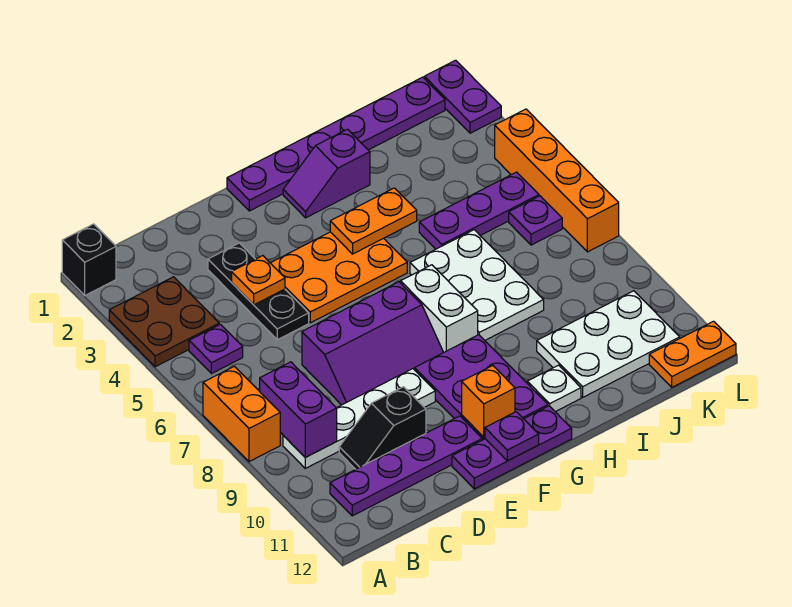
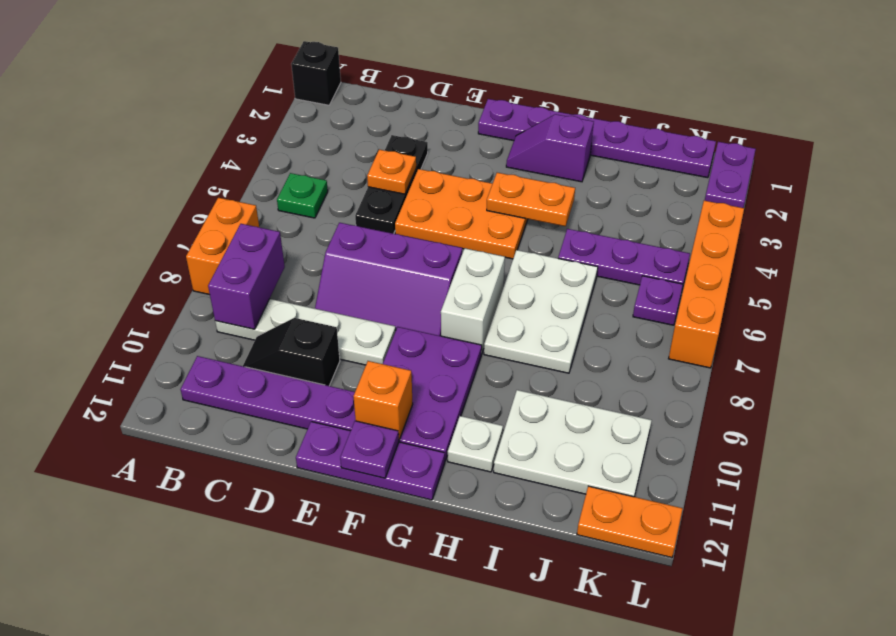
brown 2x2 plate [109,277,219,367] -> none
purple 1x1 plate [189,324,243,374] -> green 1x1 plate [277,173,328,218]

